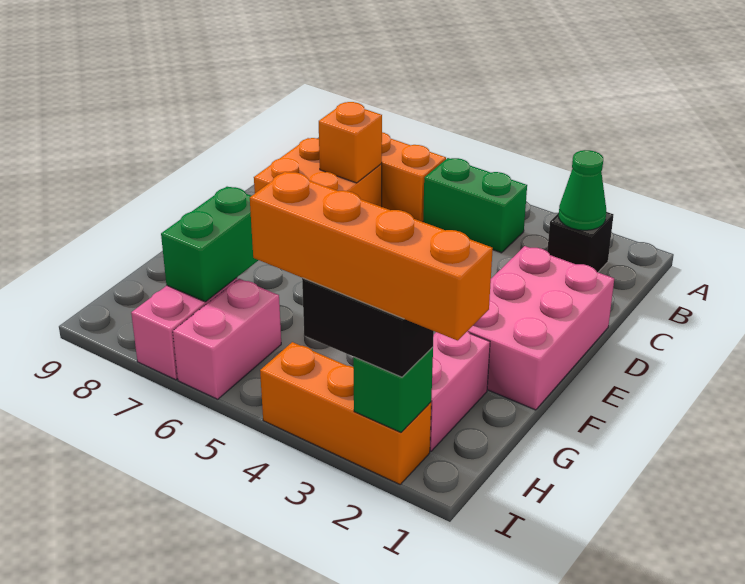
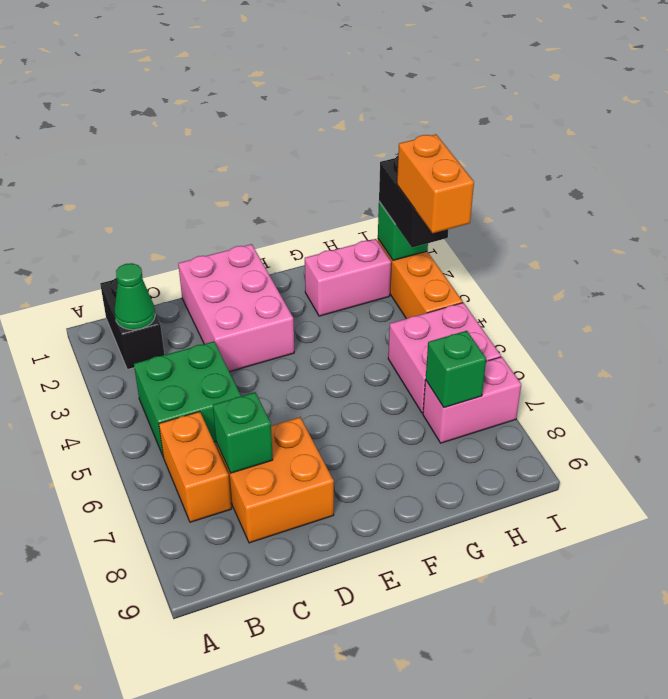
black 1x1 brick [547,212,613,272] -> black 1x2 brick [100,278,164,370]
green 1x2 brick [423,158,527,253] -> green 2x2 brick [134,341,241,456]
orange 1x1 brick [319,102,382,183] -> green 1x1 brick [213,392,273,473]
pink 2x3 brick [468,246,614,410] -> pink 2x3 brick turned to [178,244,294,372]
green 1x2 brick [161,187,258,302] -> green 1x1 brick [426,331,486,407]
pink 1x2 brick [173,279,281,399] -> pink 2x2 brick [388,303,501,413]
orange 1x4 brick [250,172,493,340] -> orange 1x2 brick [397,134,474,233]

